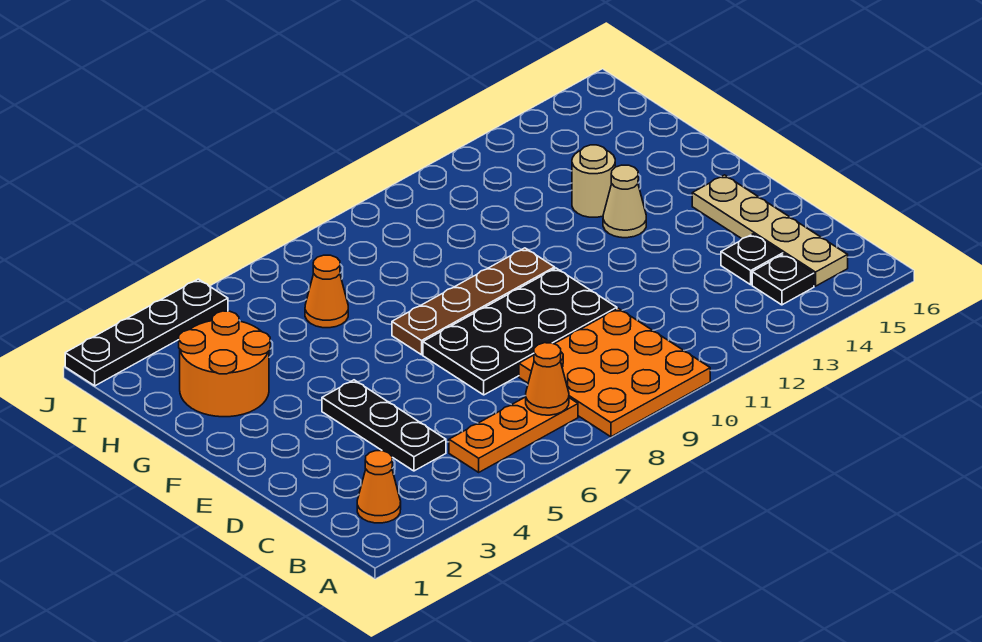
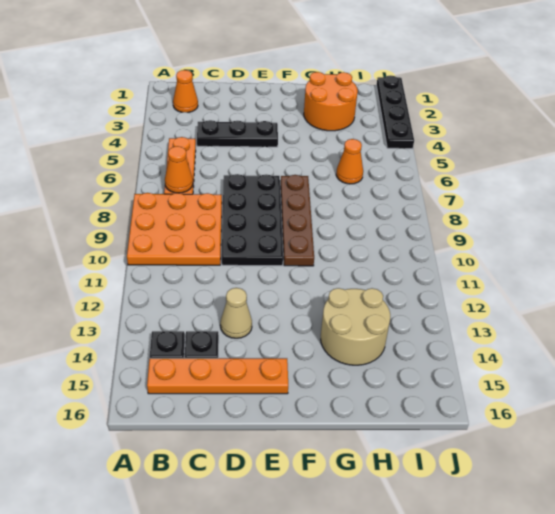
tan 1x4 plate [692,175,848,286] -> orange 1x4 plate [147,358,288,394]
tan 1x1 cone [603,165,646,238] -> tan 1x1 cone moved to [220,288,252,338]
tan 1x1 round brick [572,145,615,217] -> tan 2x2 round brick [321,288,390,365]

